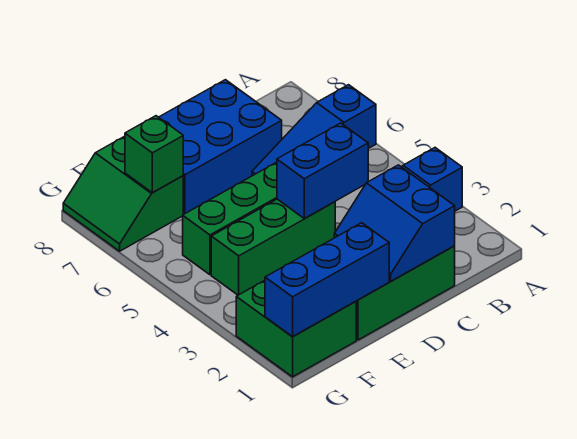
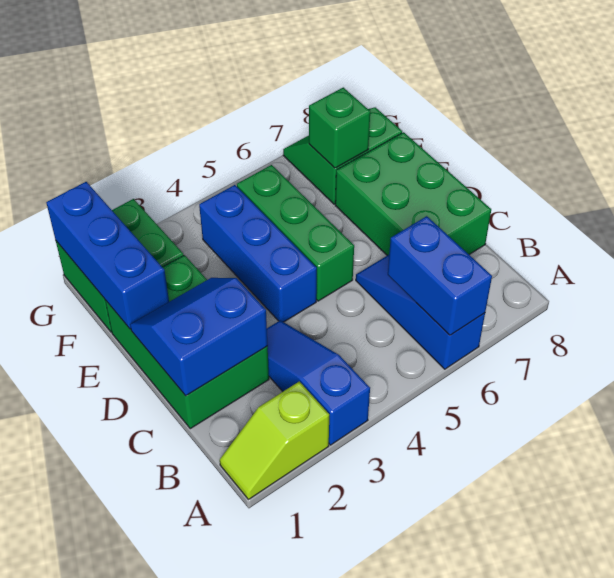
none -> lime 1x2 slope [220,381,329,500]
blue 1x2 brick [277,123,368,218] -> blue 1x2 brick moved to [388,216,492,335]
blue 2x3 brick [159,80,282,214] -> green 2x3 brick [335,132,491,255]
green 1x3 brick [211,199,335,295] -> blue 1x3 brick [199,185,317,322]

